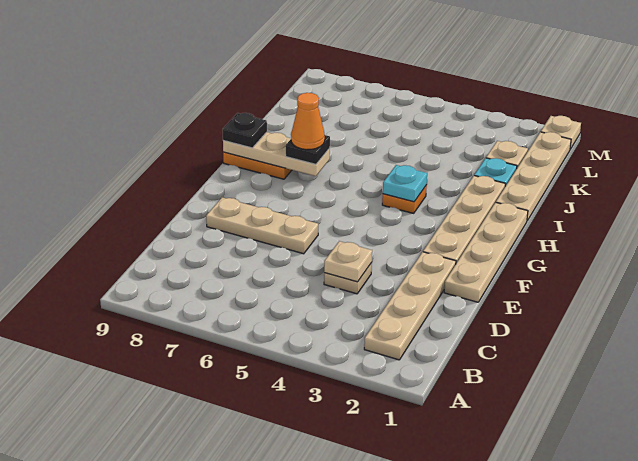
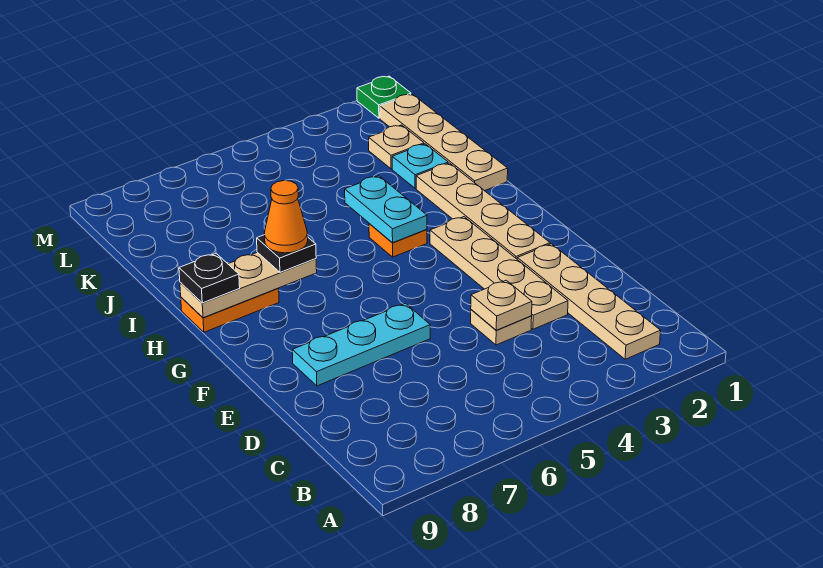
tan 1x4 plate [444,202,528,302] -> tan 1x4 plate moved to [430,217,568,329]
tan 1x3 plate [206,197,318,254] -> cyan 1x3 plate [292,303,430,386]
cyan 1x1 plate [383,165,427,202] -> cyan 1x2 plate [345,176,427,243]
tan 1x1 plate [541,116,581,149] -> green 1x1 plate [357,76,411,118]

